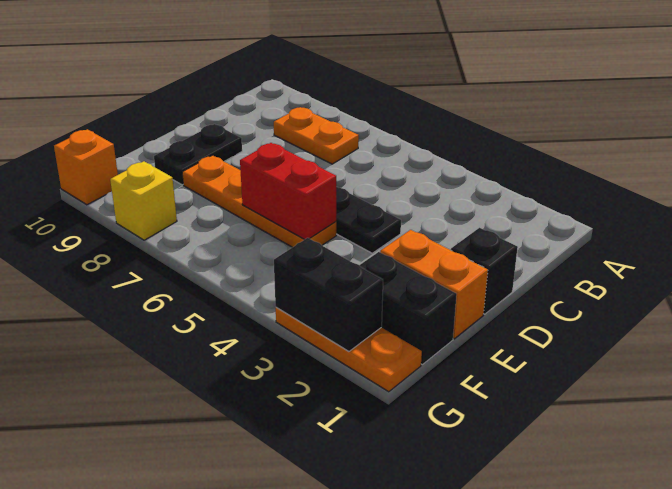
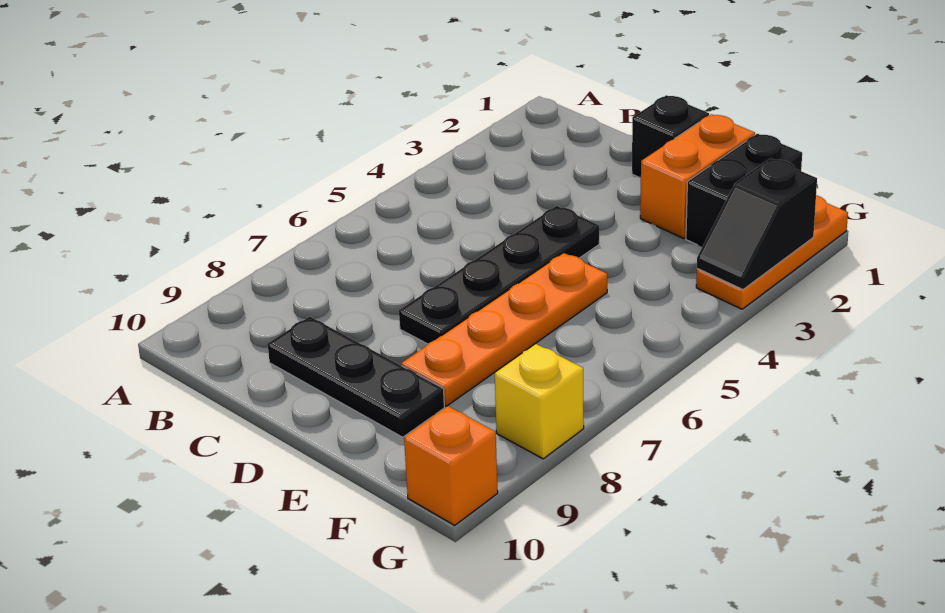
orange 1x2 plate [274,107,359,164] -> none
black 1x2 plate [154,124,242,185] -> black 1x3 plate [268,317,444,437]
red 1x2 brick [240,143,336,240] -> none
black 1x2 brick [274,238,383,351] -> black 1x2 slope [697,158,817,289]

